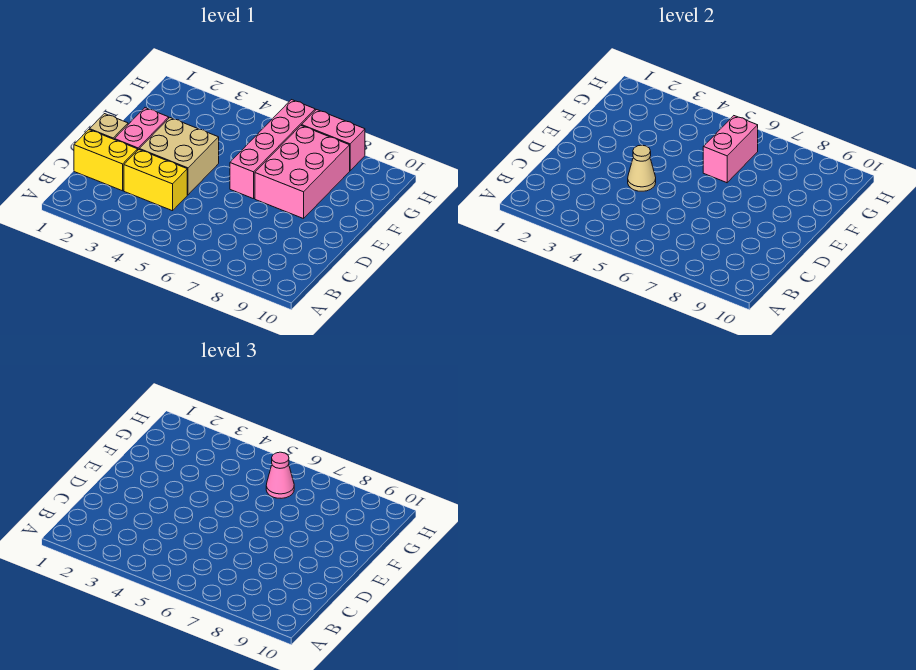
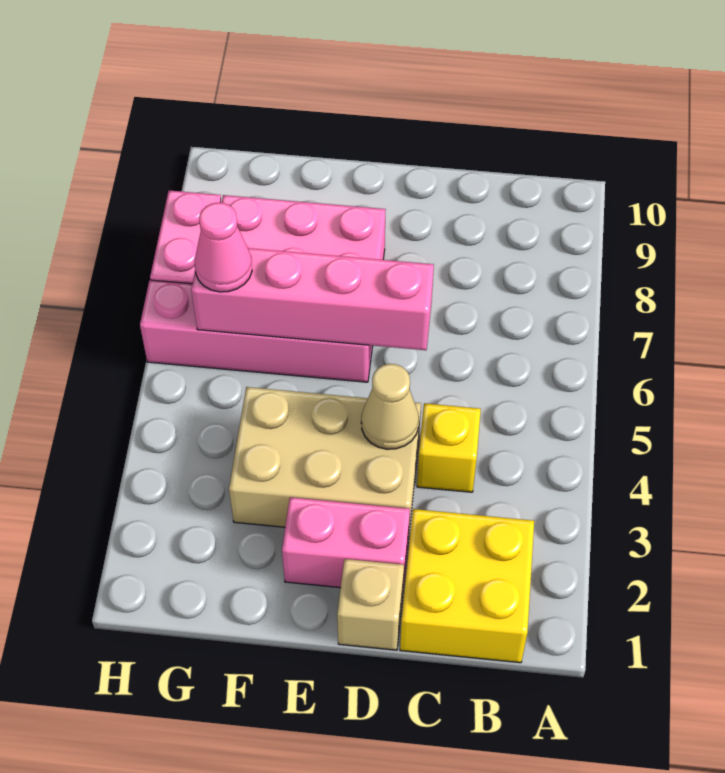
yellow 1x2 brick [74,130,137,191] -> yellow 2x2 brick [400,509,534,663]
yellow 1x2 brick [124,150,187,211] -> yellow 1x1 brick [417,403,481,492]
tan 2x2 brick [139,118,219,195] -> tan 2x3 brick [229,387,421,531]
pink 1x2 brick [703,116,758,183] -> pink 1x4 brick [191,248,434,350]

